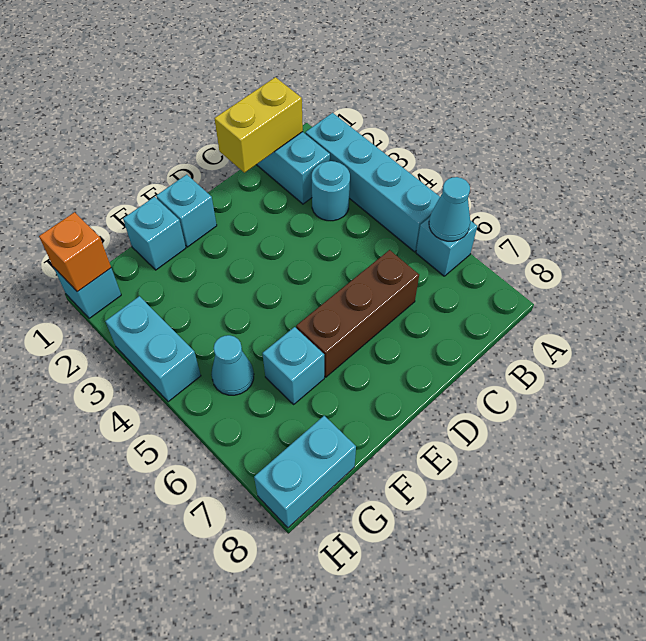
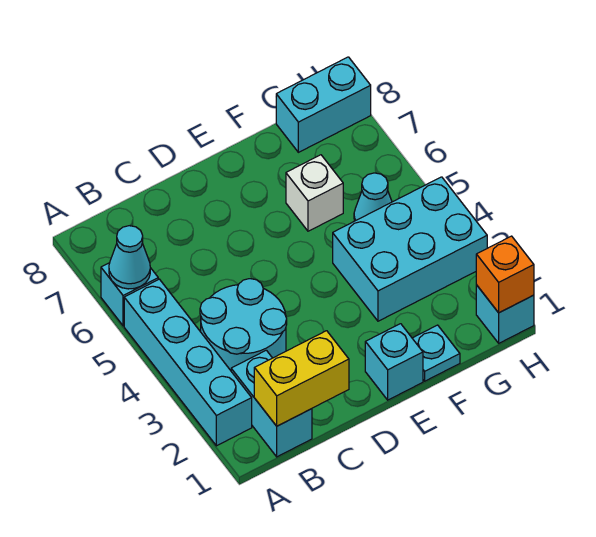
cyan 1x1 round brick [312,161,350,221] -> cyan 2x2 round brick [200,279,287,370]
brown 1x3 brick [296,250,419,377] -> none
cyan 1x1 brick [123,197,186,270] -> cyan 1x1 plate [412,325,460,381]
cyan 1x1 brick [263,327,324,404] -> white 1x1 brick [286,155,343,231]
cyan 1x2 brick [105,296,201,402] -> cyan 2x3 brick [333,177,487,321]

